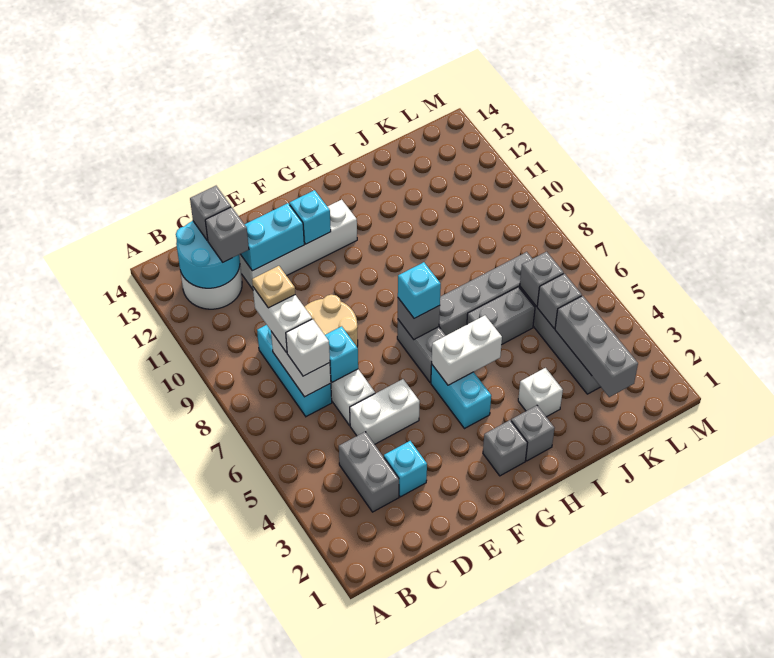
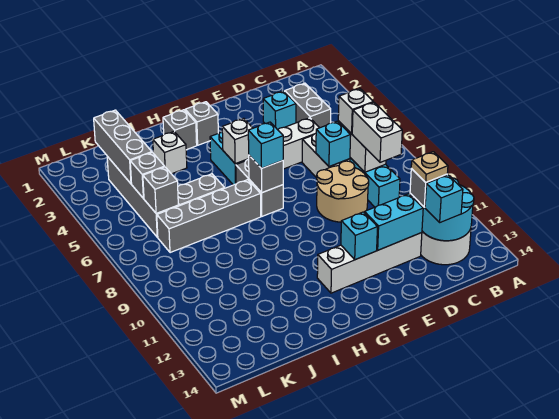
tan 1x1 plate [252,266,295,308] -> tan 1x1 plate moved to [411,152,448,182]
grey 1x1 brick [190,186,231,241] -> cyan 1x1 brick [425,175,463,222]
white 1x2 brick [432,315,502,385] -> white 1x1 brick [222,118,253,164]

